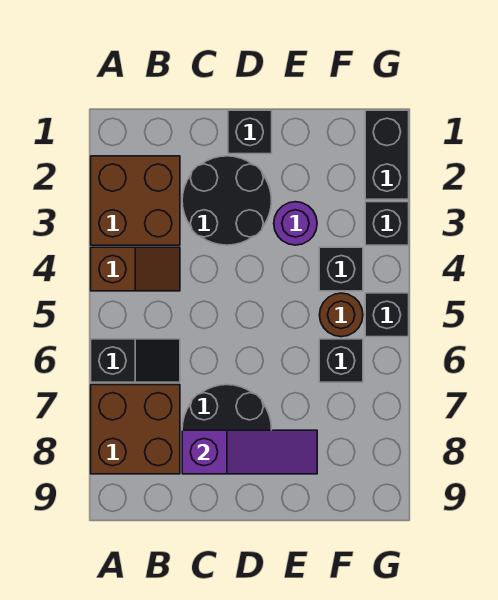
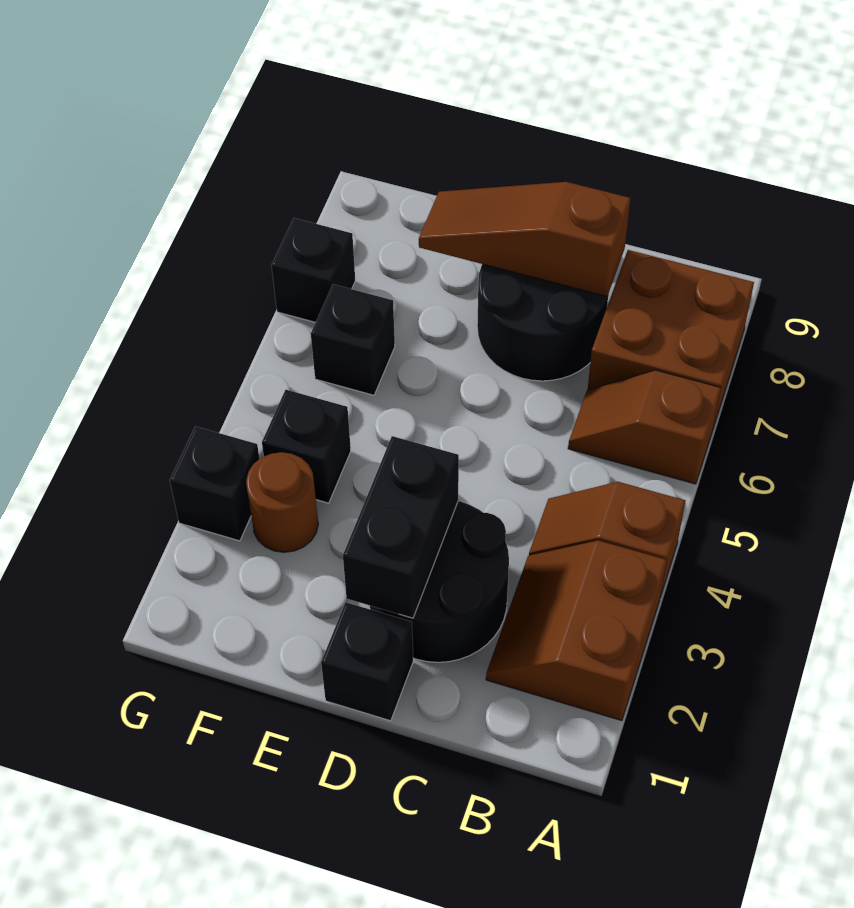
brown 2x2 brick [91,156,180,245] -> brown 2x2 slope [486,540,667,721]
black 1x2 slope [91,339,180,382] -> brown 1x2 slope [568,370,721,484]
purple 1x3 slope [182,430,317,474] -> brown 1x3 slope [419,182,631,296]
purple 1x1 round brick [274,202,317,245] -> none
brown 1x1 round brick [320,293,363,337] -> brown 1x1 round brick moved to [246,452,318,552]
black 1x2 brick [365,110,409,199] -> black 1x2 brick moved to [343,436,459,618]
black 1x1 brick [365,293,409,337] -> black 1x1 brick moved to [271,218,355,322]

